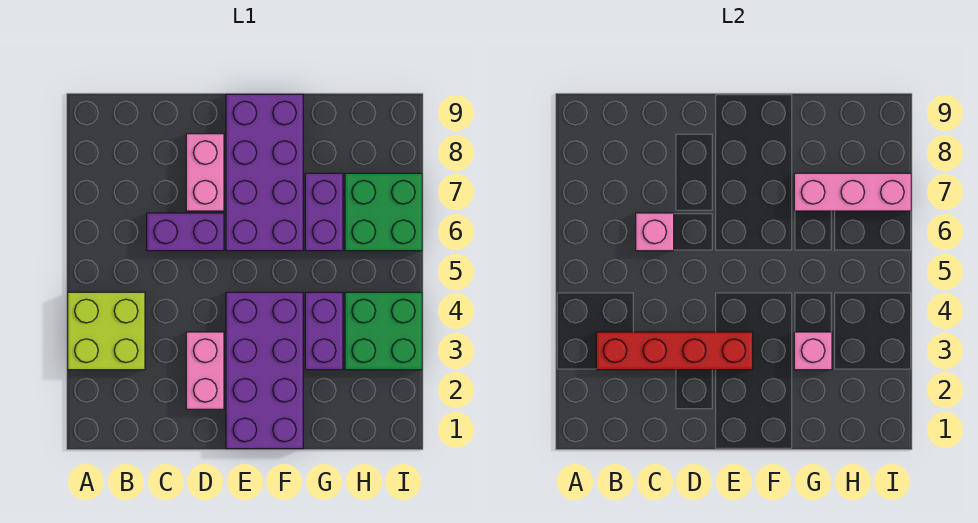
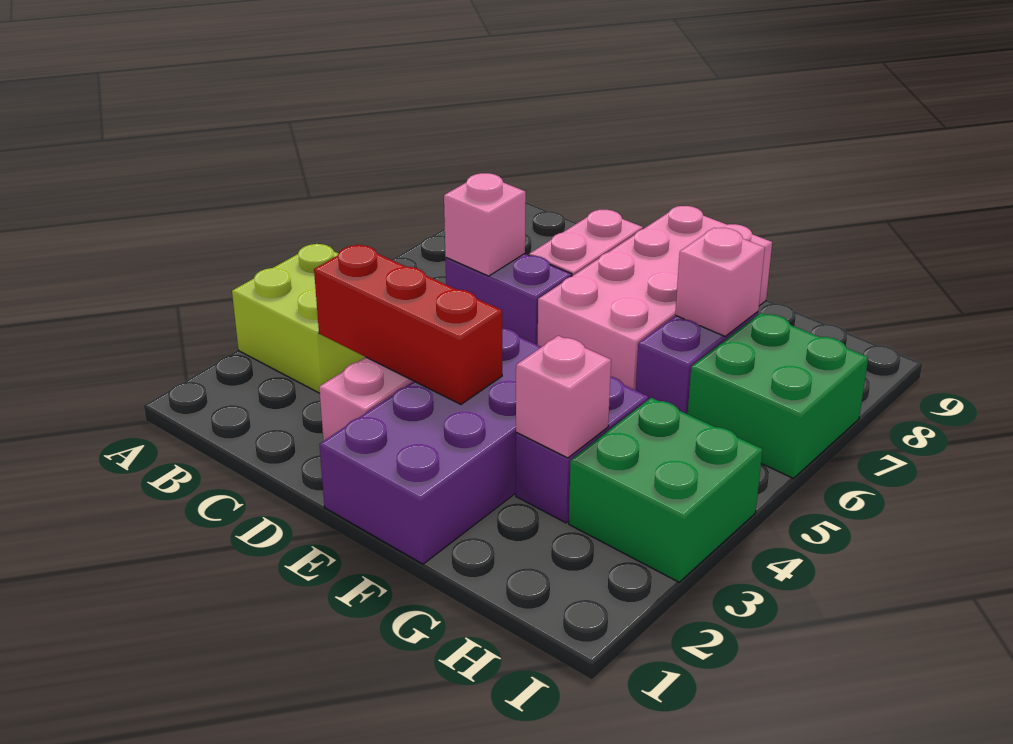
red 1x4 brick [596,332,753,370] -> red 1x3 brick [314,245,502,404]
purple 2x4 brick [226,94,303,251] -> pink 2x4 brick [538,206,772,390]
pink 1x3 brick [794,173,911,211] -> pink 1x1 brick [675,228,765,336]

